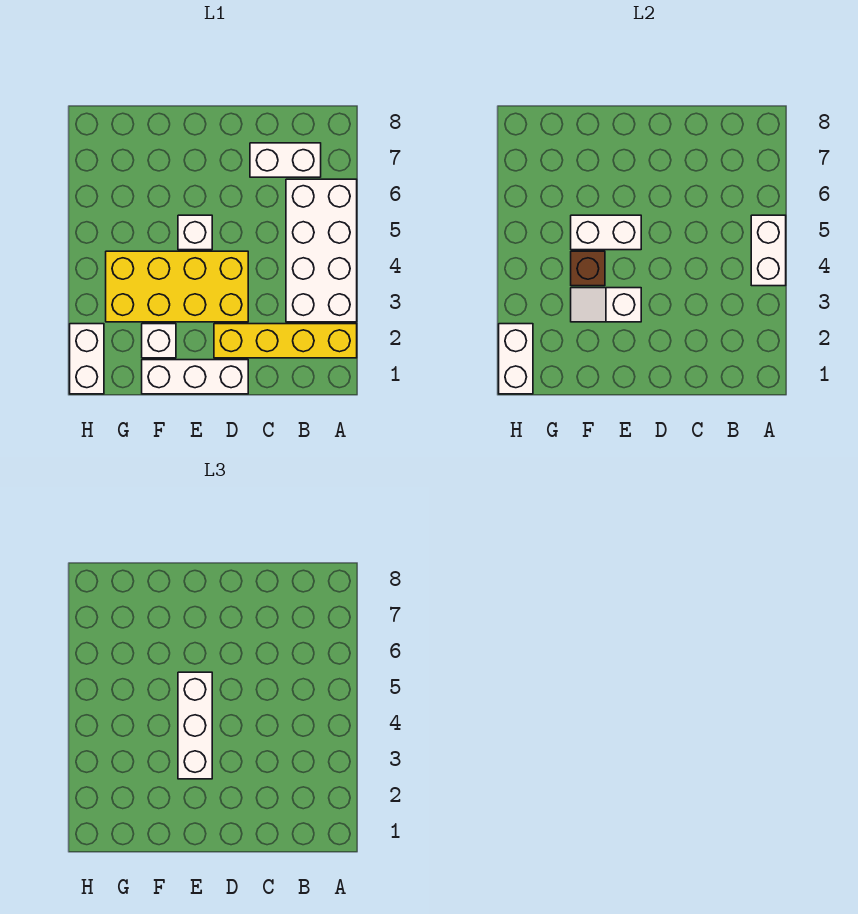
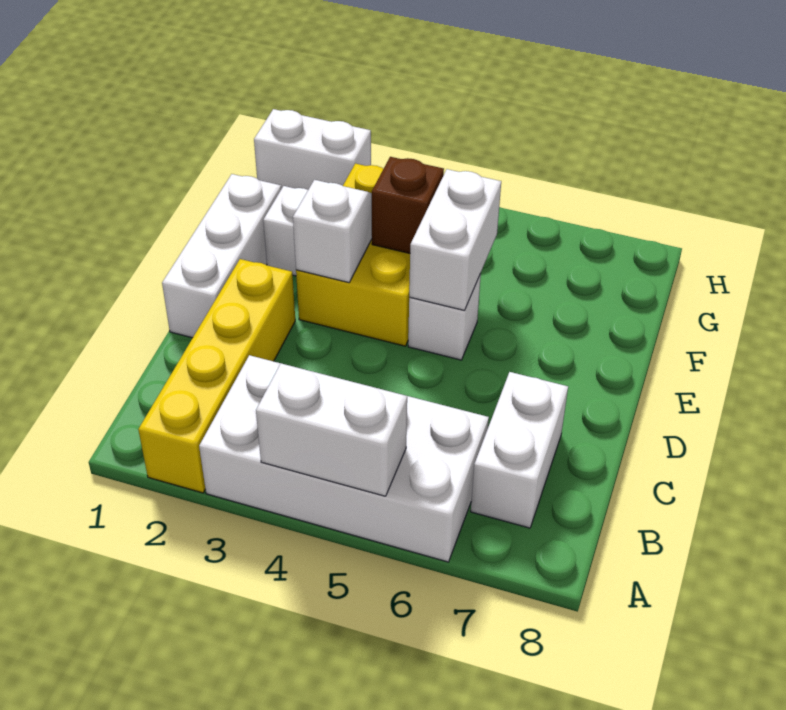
yellow 2x4 brick [106,251,248,322] -> yellow 2x3 brick [296,163,410,346]
white 1x3 brick [178,672,212,779] -> none
white 1x2 brick [499,324,533,394] -> none

